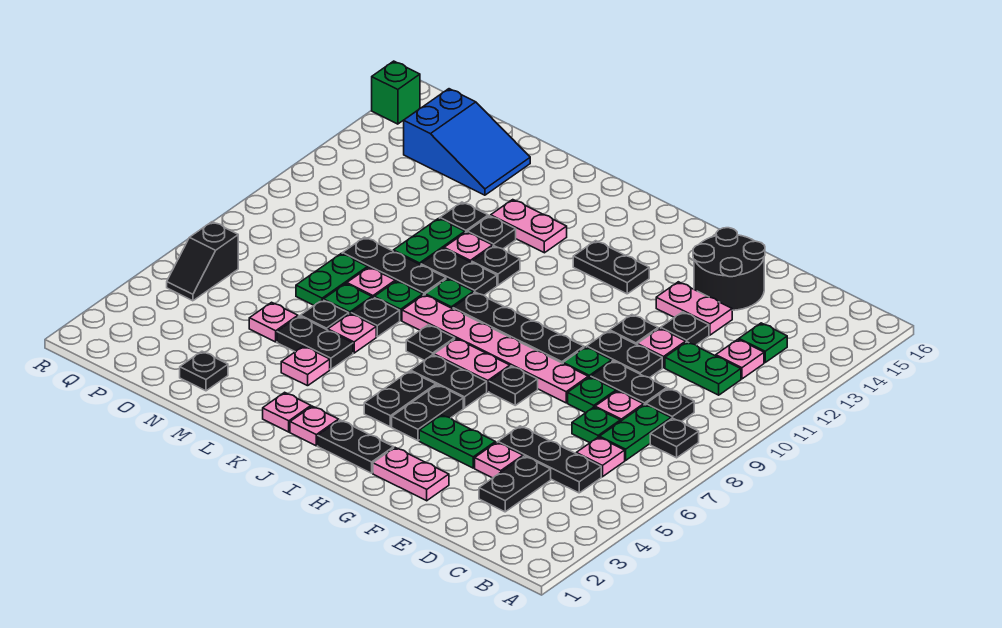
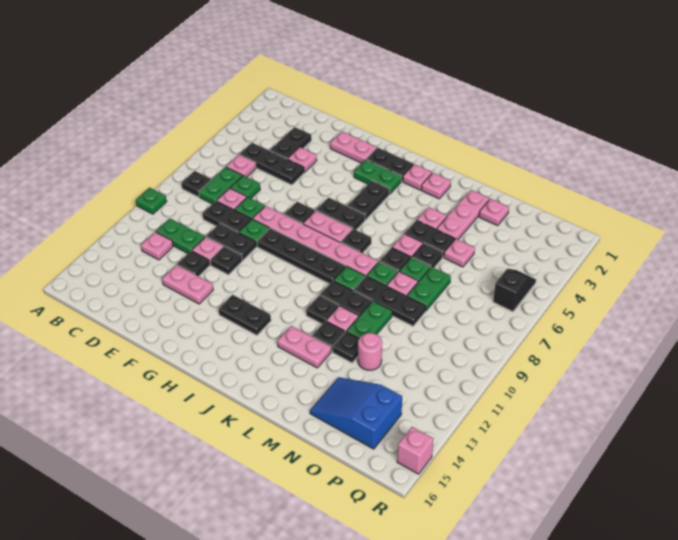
black 1x1 plate [646,388,694,421] -> none
green 1x1 plate [739,323,787,362] -> green 1x1 plate moved to [136,188,167,214]
black 2x2 round brick [693,228,765,310] -> none
green 1x2 plate [419,415,495,468] -> green 1x2 plate moved to [354,160,402,194]
black 1x2 plate [392,385,463,441] -> none
none -> pink 1x3 plate [437,190,489,239]
black 1x1 plate [180,351,228,391] -> pink 1x1 plate [479,199,509,226]
none -> pink 1x1 round brick [358,333,382,370]
green 1x1 brick [372,61,420,124] -> pink 1x1 brick [397,427,434,474]

